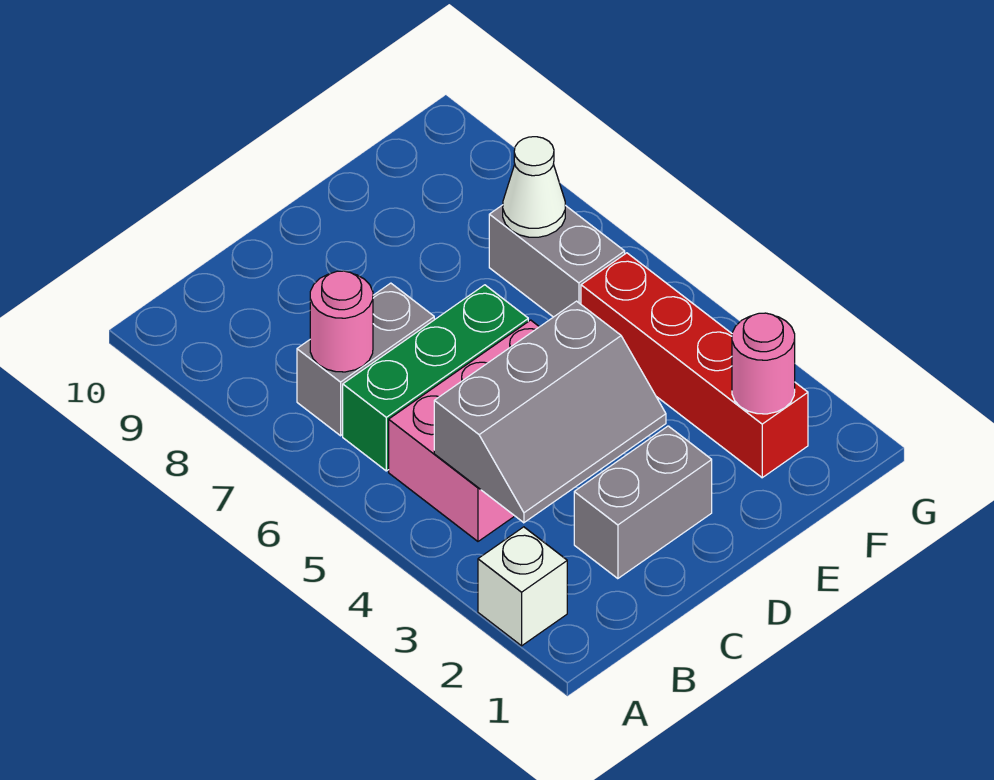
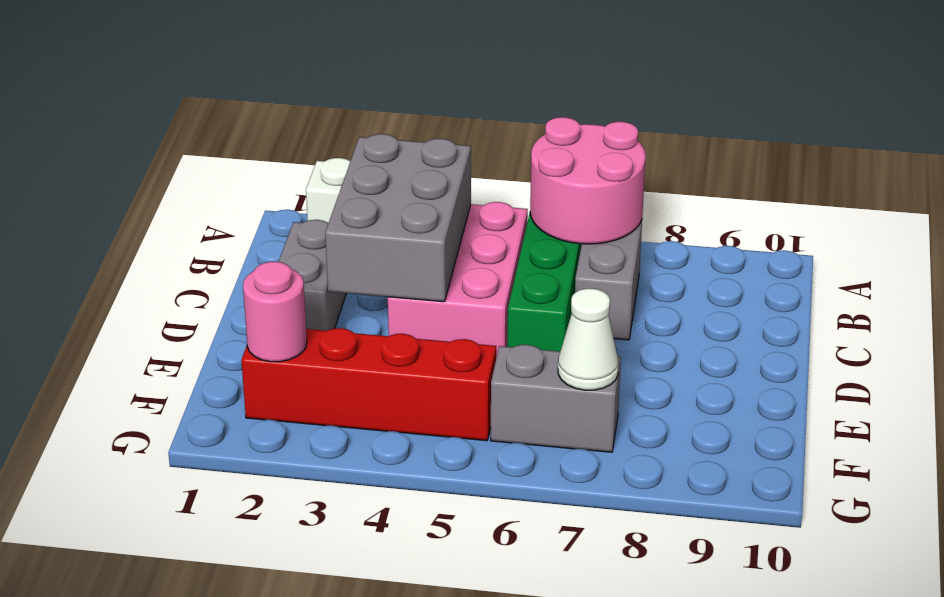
grey 2x3 slope [434,301,666,523] -> grey 2x3 brick [325,134,471,302]
pink 1x1 round brick [310,271,373,372] -> pink 2x2 round brick [530,117,646,244]

